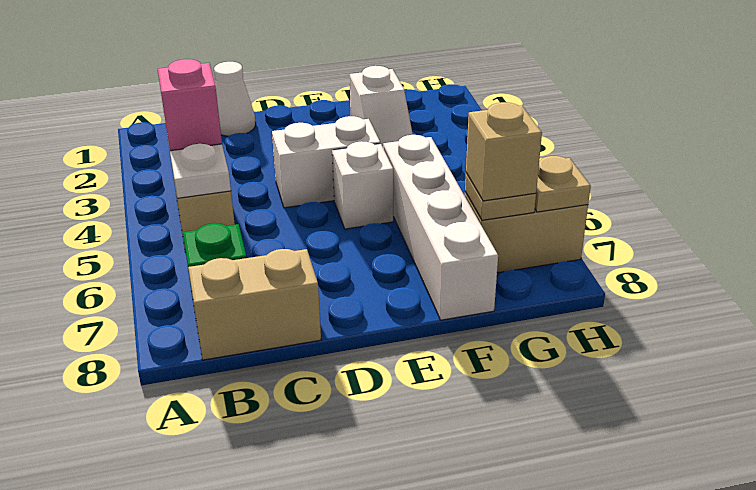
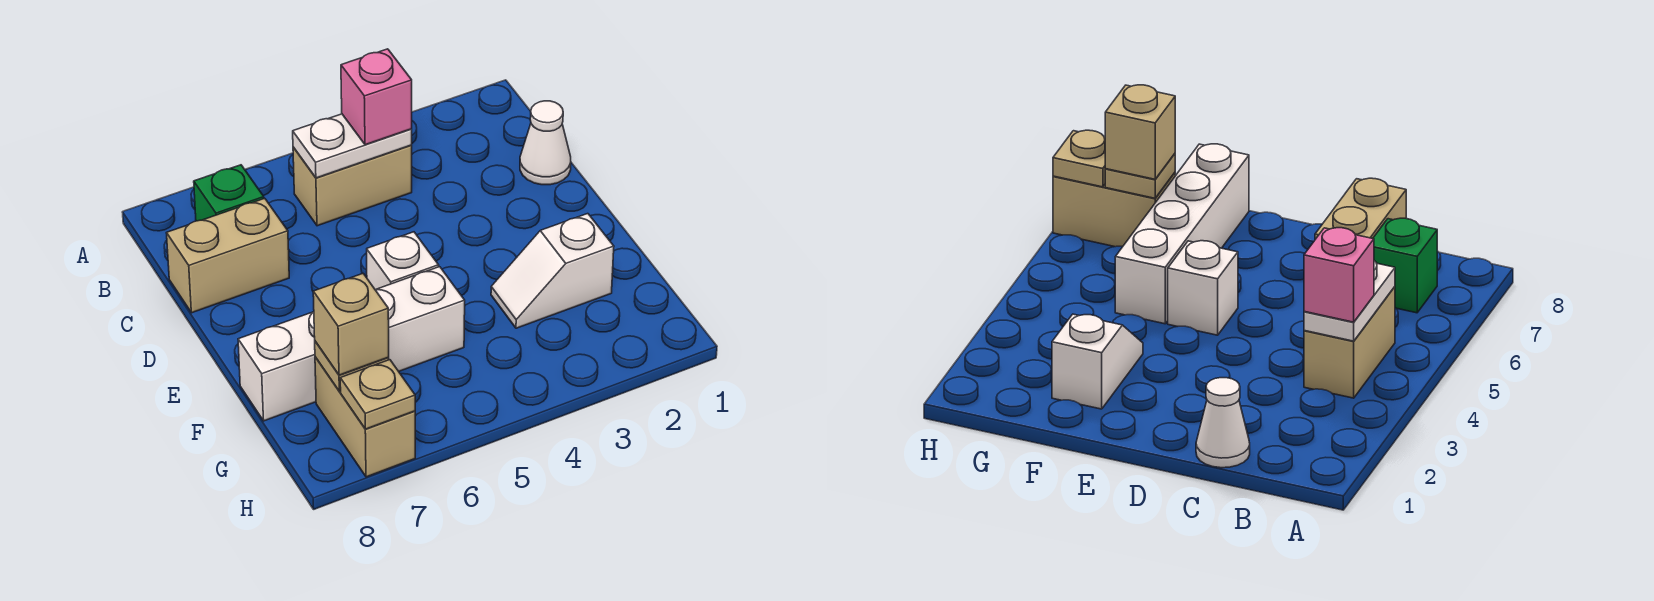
tan 1x2 brick [188,249,321,360] -> tan 1x2 brick turned to [167,198,289,313]
white 1x2 brick [272,116,380,208] -> none

